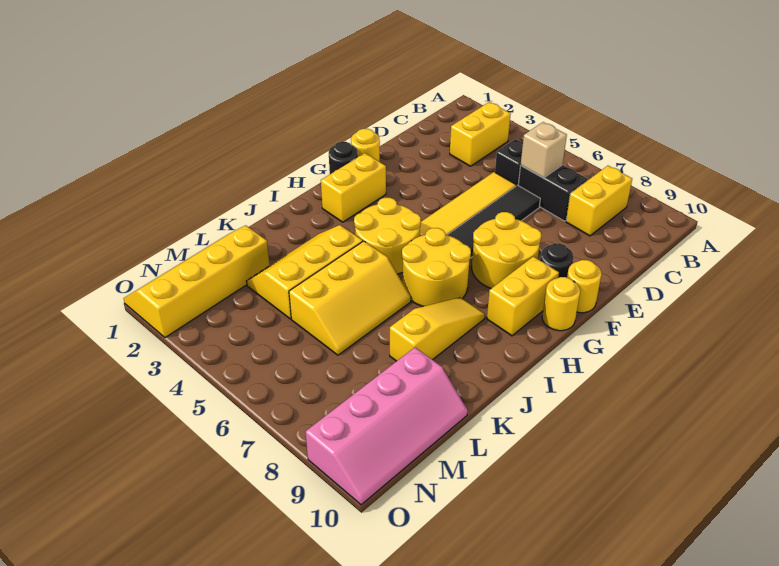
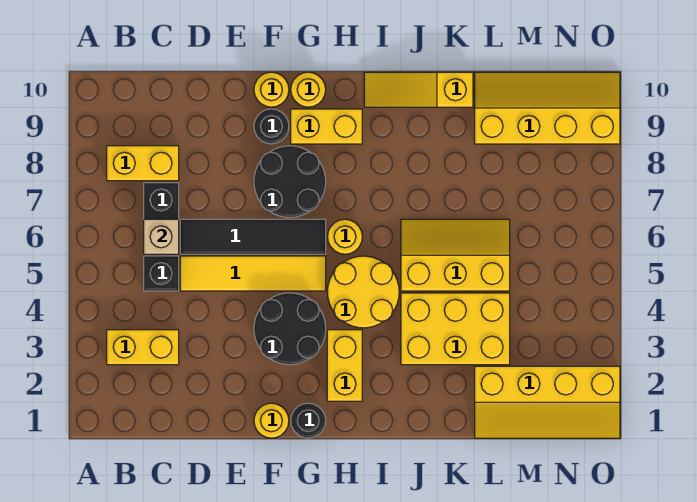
none -> black 2x2 round brick [254,293,326,365]
yellow 2x2 round brick [472,212,541,288] -> black 2x2 round brick [254,146,326,218]
yellow 1x2 brick [321,153,386,222] -> yellow 1x2 brick turned to [327,330,362,401]
yellow 2x2 round brick [402,228,471,307] -> yellow 1x1 round brick [328,219,362,254]
yellow 1x3 slope [390,297,485,361] -> yellow 1x3 slope moved to [364,72,473,107]
yellow 2x3 slope [246,225,363,319] -> yellow 2x3 brick [401,293,510,365]
pink 2x4 slope [306,348,468,505] -> yellow 2x4 slope [475,72,620,144]

